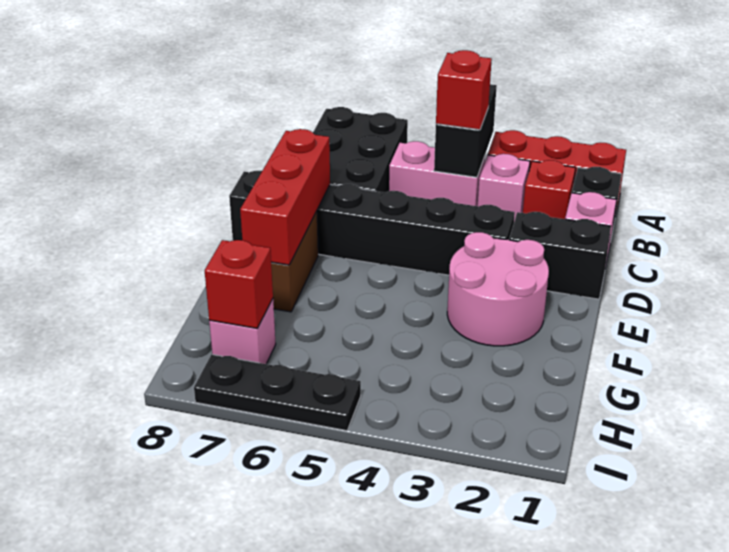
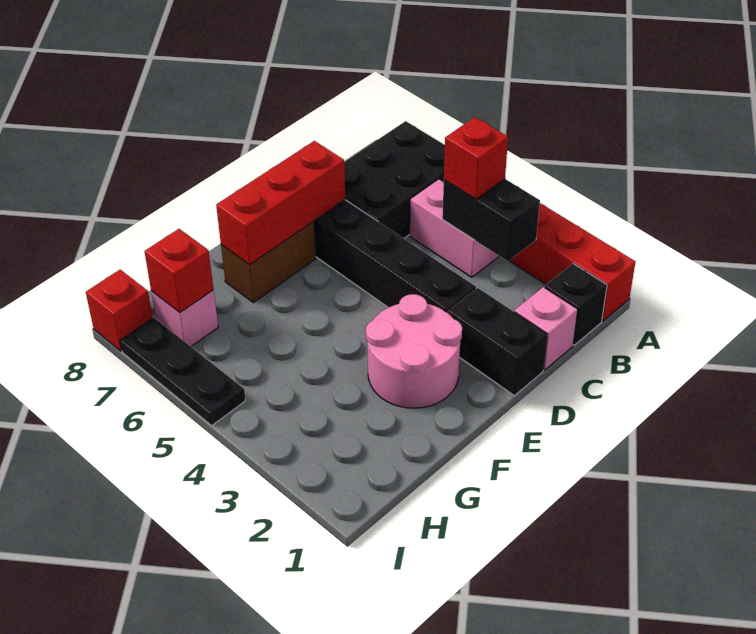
black 1x2 brick [434,84,497,177] -> black 1x2 brick turned to [442,179,540,261]
red 1x1 brick [523,160,575,219] -> red 1x1 brick moved to [86,270,153,351]
pink 1x1 brick [478,154,530,221] -> none

